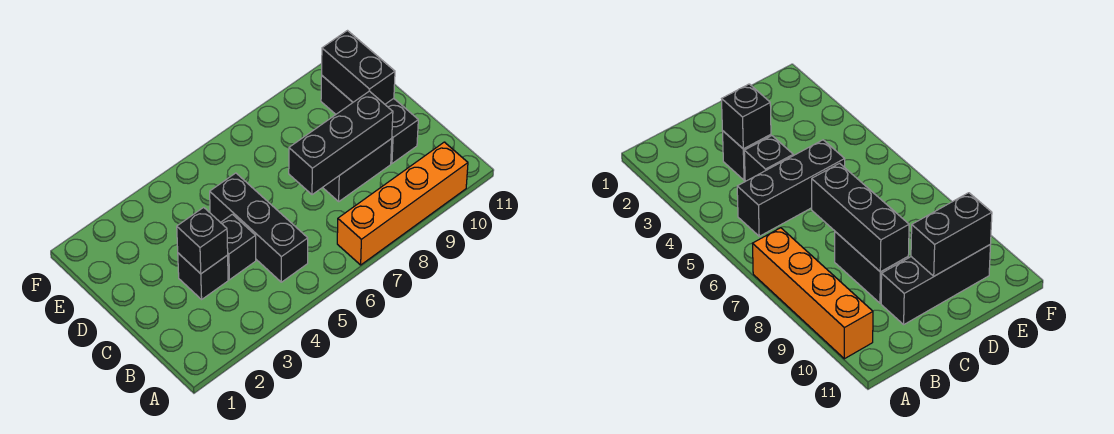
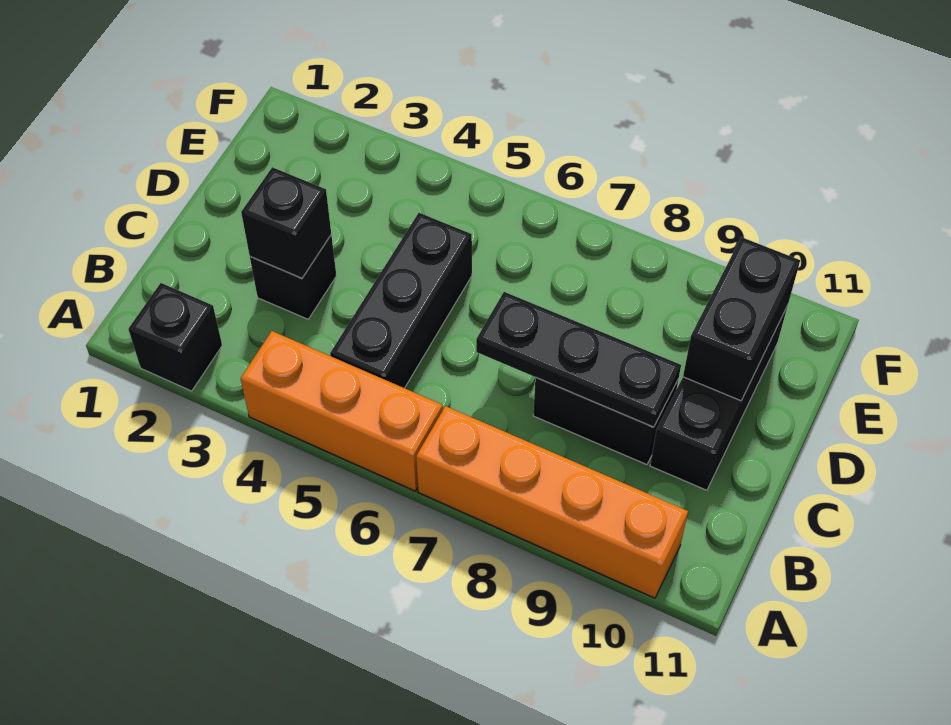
none -> orange 1x3 brick [241,331,443,491]
black 1x1 brick [221,214,256,280] -> black 1x1 brick moved to [128,283,222,391]
black 1x3 brick [289,91,393,195] -> black 1x3 plate [476,292,681,427]

